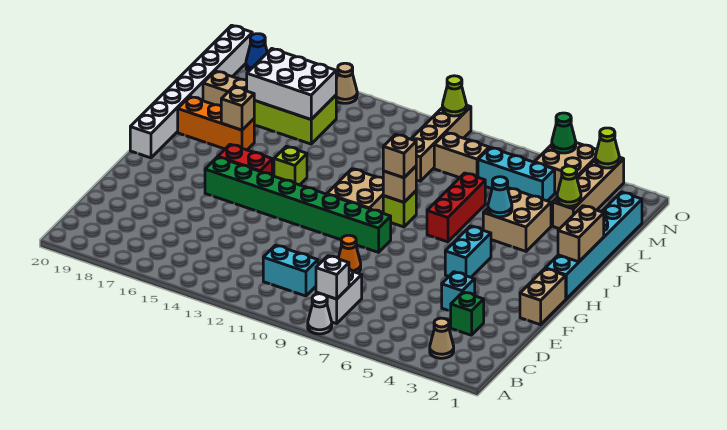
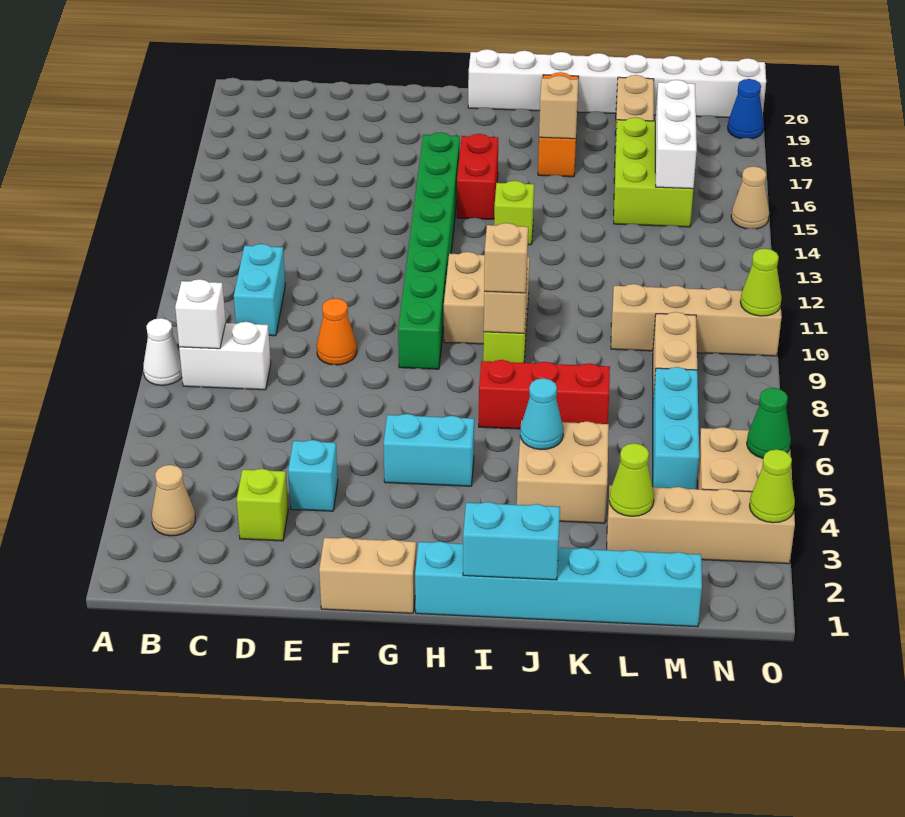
green 1x1 brick [451,292,484,335] -> lime 1x1 brick [237,469,288,541]
tan 1x2 brick [558,206,604,262] -> cyan 1x2 brick [463,502,560,580]
white 2x3 brick [247,49,336,119] -> white 1x3 brick [655,80,697,189]

